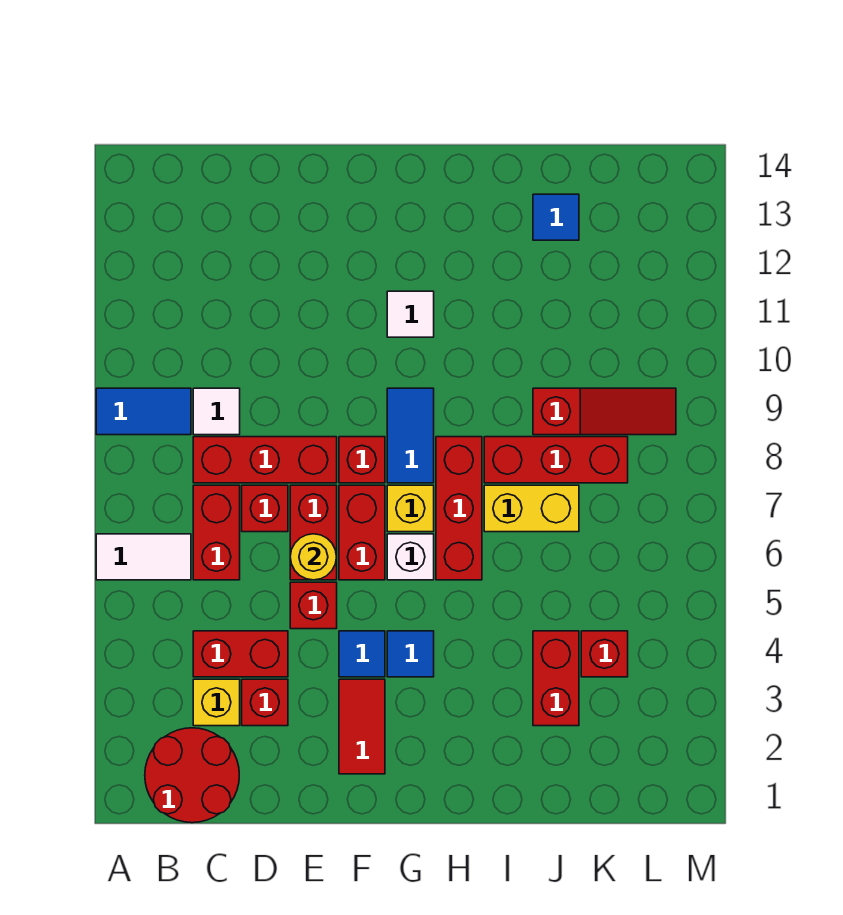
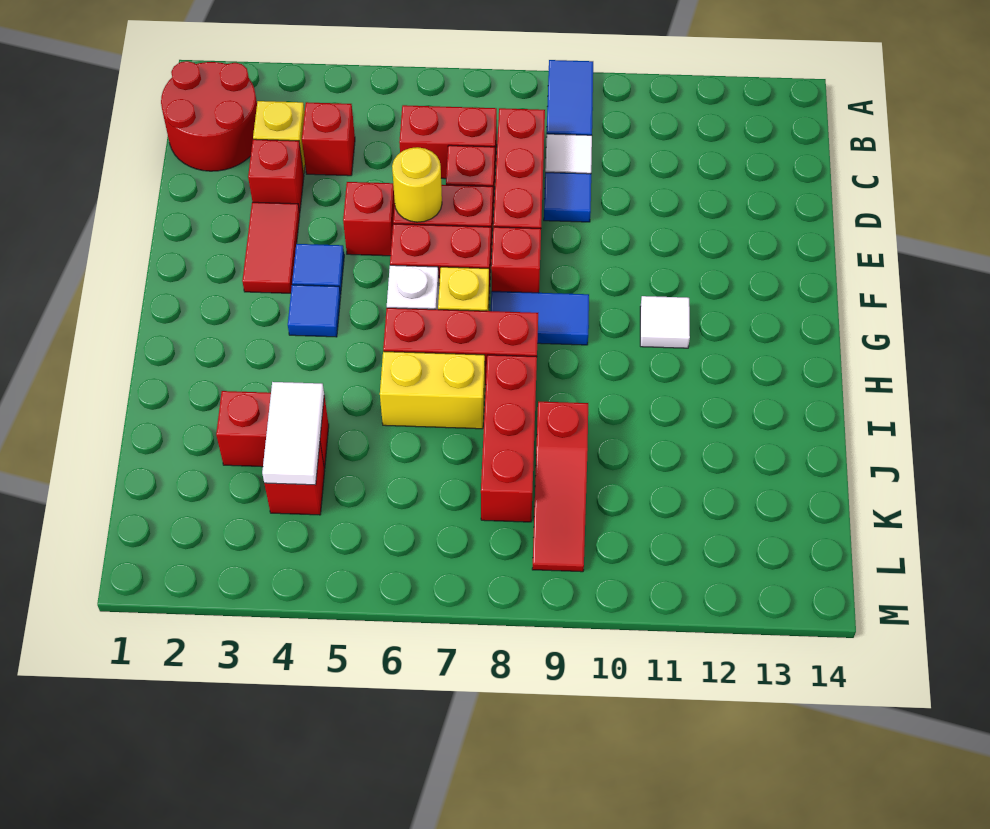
white 1x2 tile [96,534,191,580] -> white 1x2 tile moved to [262,382,324,485]
red 1x2 brick [193,631,288,677] -> red 1x1 brick [302,102,355,176]
red 1x2 tile [339,679,385,774] -> red 1x2 tile turned to [242,202,300,293]
yellow 1x2 brick [484,485,579,532] -> yellow 1x2 brick turned to [380,351,485,429]
blue 1x1 tile [533,194,579,240] -> blue 1x1 tile moved to [544,172,591,222]

